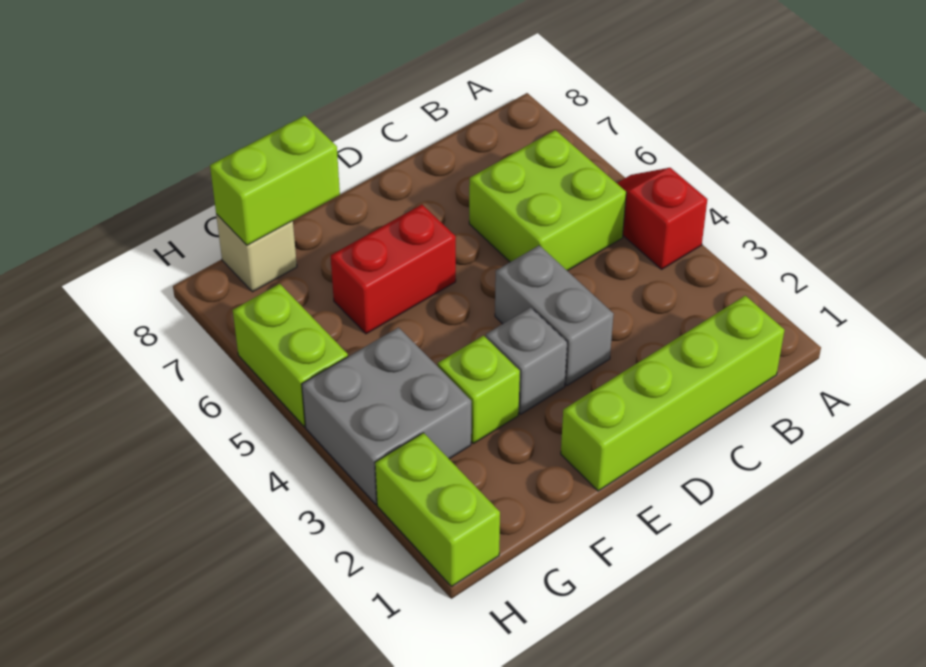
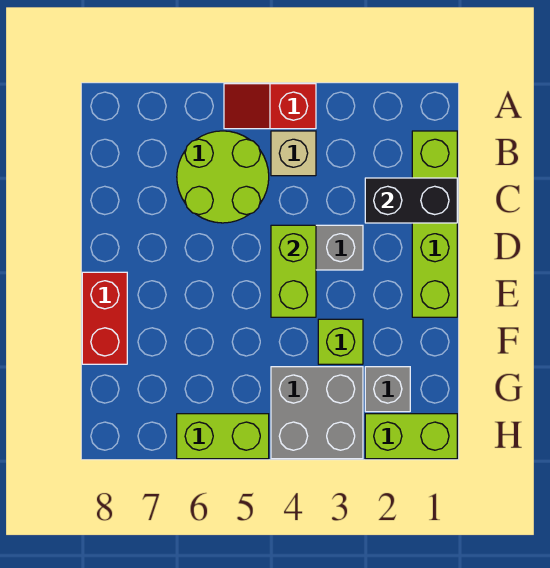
lime 2x2 brick [469,130,626,271] -> lime 2x2 round brick [177,131,269,223]
none -> black 1x2 brick [365,178,457,223]
grey 1x1 brick [486,307,567,414] -> grey 1x1 brick moved to [365,367,410,412]
red 1x2 brick [331,205,456,334] -> red 1x2 brick moved to [82,272,127,364]
lime 1x2 brick [210,116,340,245] -> lime 1x2 brick moved to [271,225,316,317]
tan 1x1 brick [216,214,297,292] -> tan 1x1 brick moved to [271,131,316,176]

